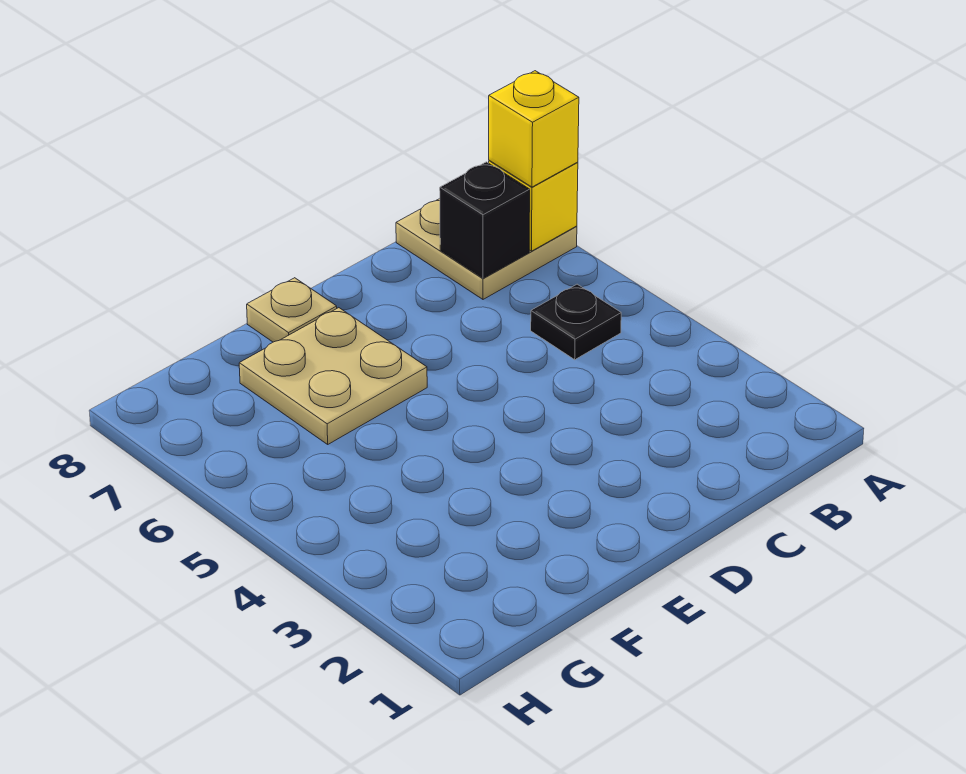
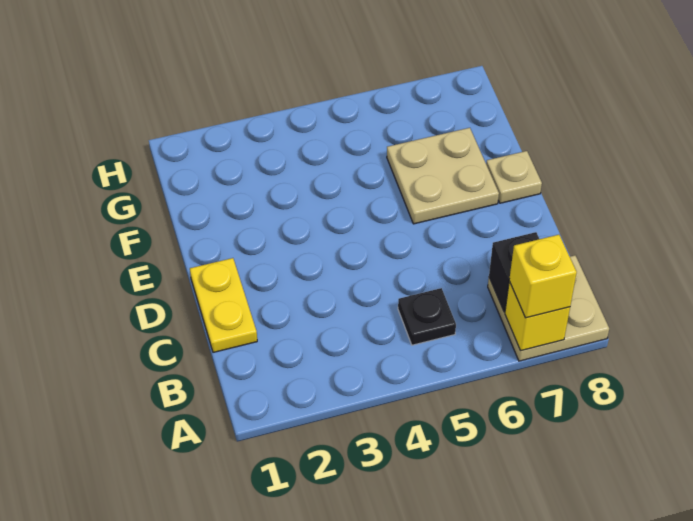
none -> yellow 1x2 plate [190,258,257,352]

